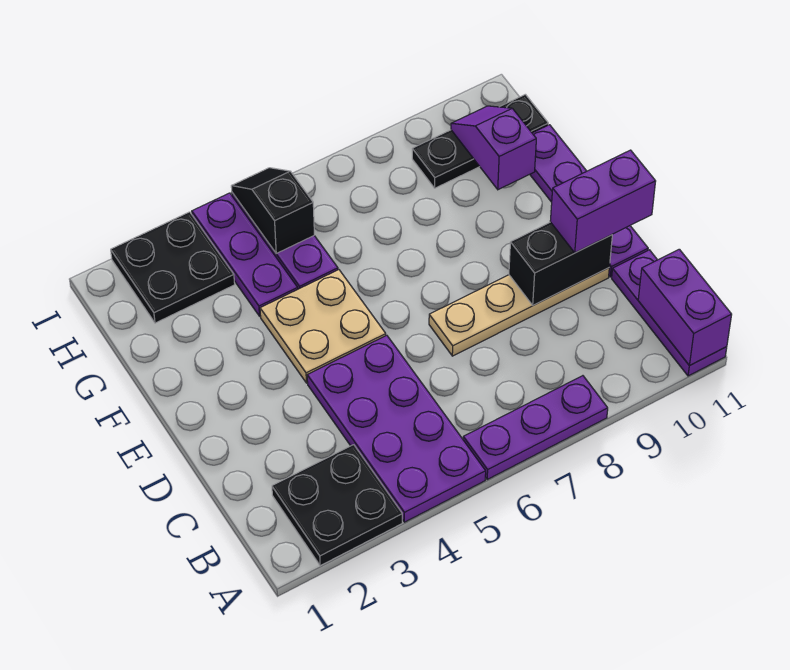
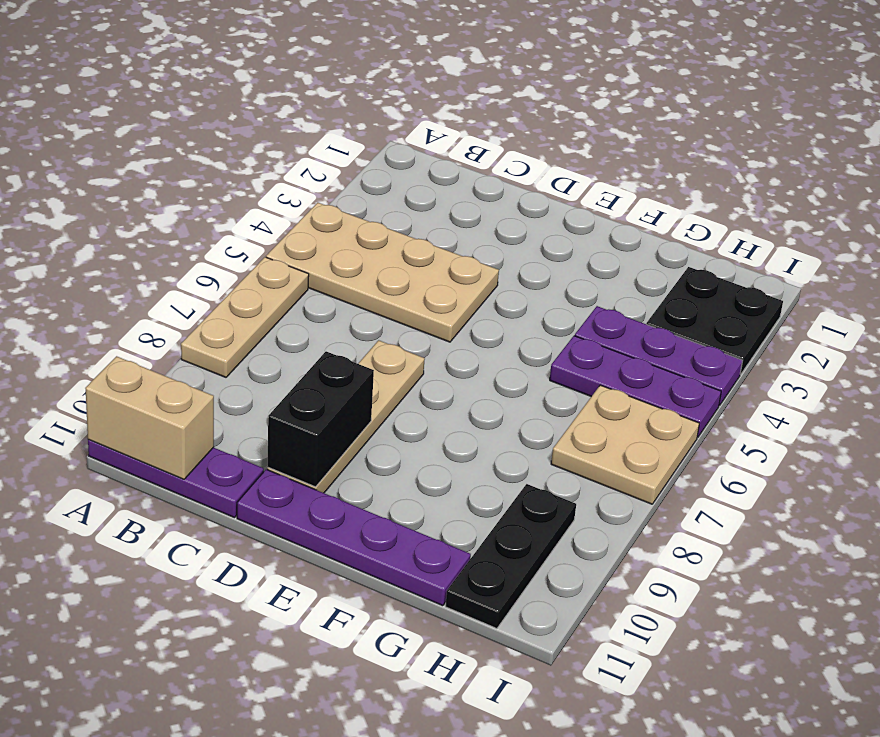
black 2x2 plate [272,445,402,566] -> none
purple 2x4 plate [307,335,486,522] -> tan 2x4 plate [266,203,499,342]
purple 1x3 plate [463,376,608,479] -> tan 1x3 plate [181,257,309,377]
purple 1x2 brick [638,249,732,365] -> tan 1x2 brick [85,356,214,479]
purple 1x2 brick [550,150,656,253] -> none
tan 2x2 plate [260,270,386,383] -> tan 2x2 plate moved to [551,385,699,504]
purple 1x2 slope [451,106,536,190] -> none
black 1x2 slope [231,168,314,253] -> none

